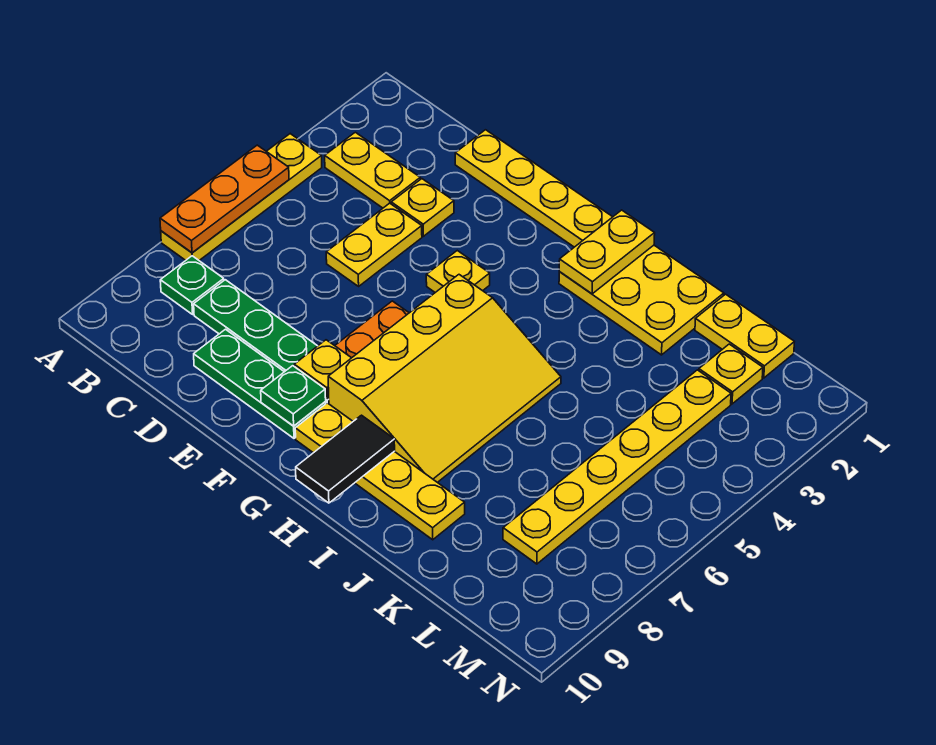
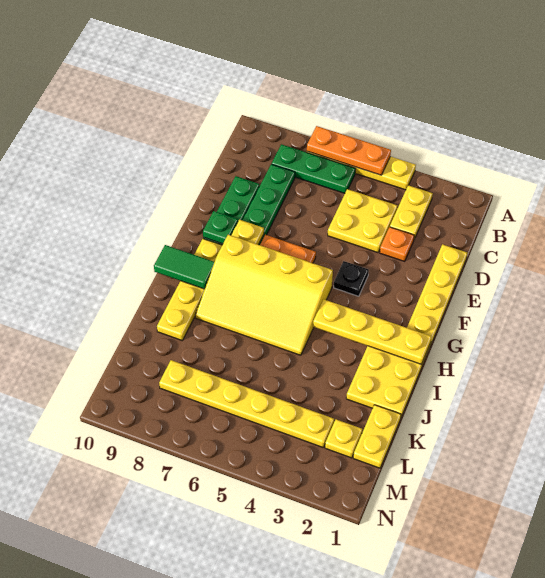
green 1x1 plate [160,256,224,314] -> green 1x3 plate [272,144,355,193]
yellow 1x1 plate [391,179,454,236] -> orange 1x1 plate [380,227,414,261]
yellow 1x2 plate [326,203,422,286] -> yellow 2x2 plate [328,189,397,253]
yellow 1x1 plate [426,251,490,292] -> black 1x1 plate [334,261,369,296]
yellow 1x2 plate [559,210,655,294] -> yellow 1x4 plate [313,299,432,364]
black 1x2 tile [296,415,395,503] -> green 1x2 tile [154,245,214,289]

